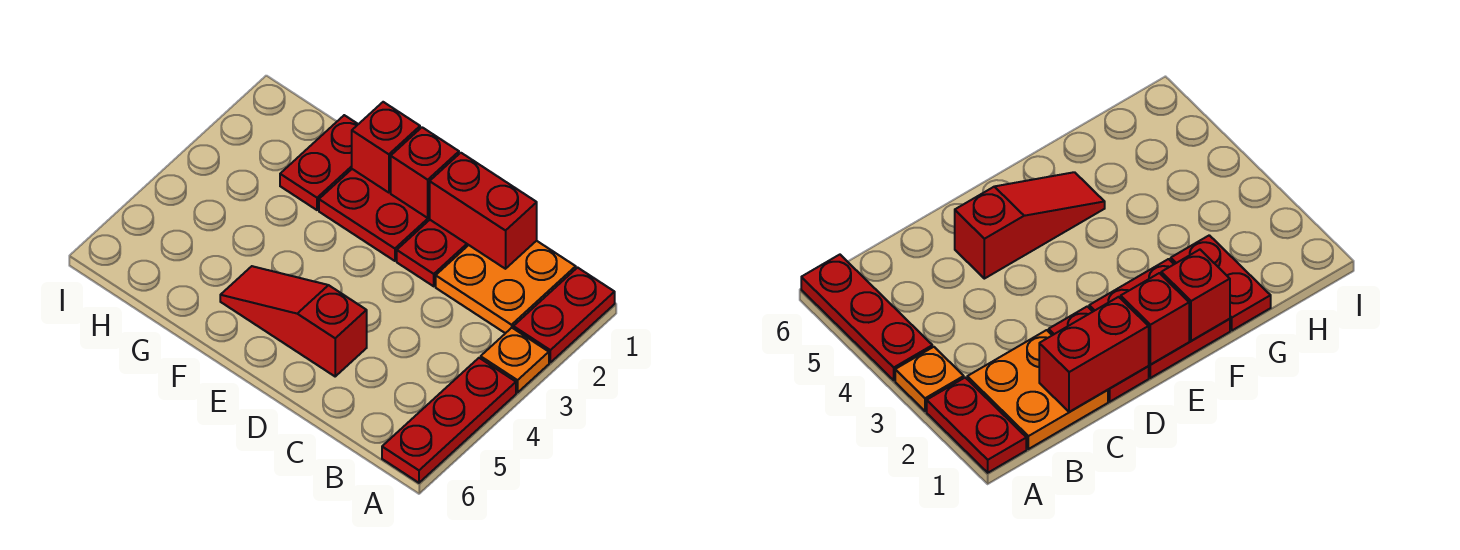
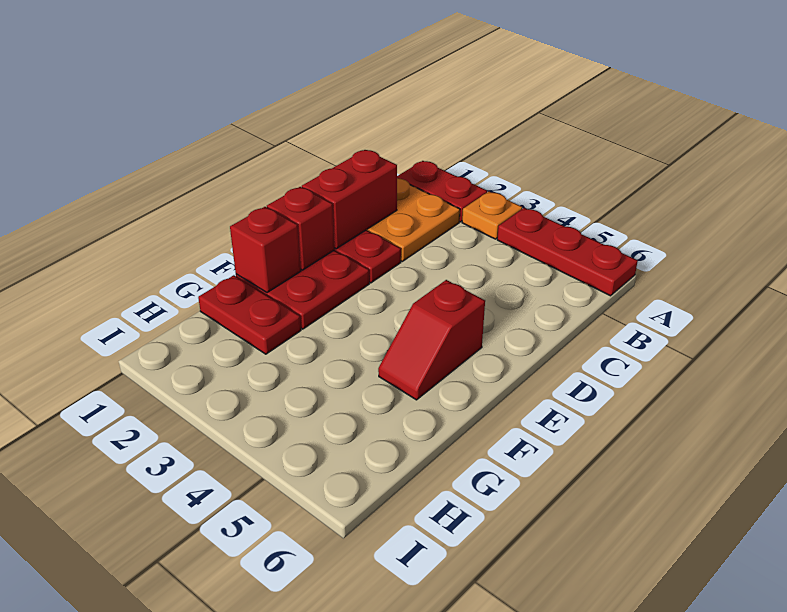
red 1x3 slope [220,266,367,376] -> red 1x2 slope [378,280,485,400]

